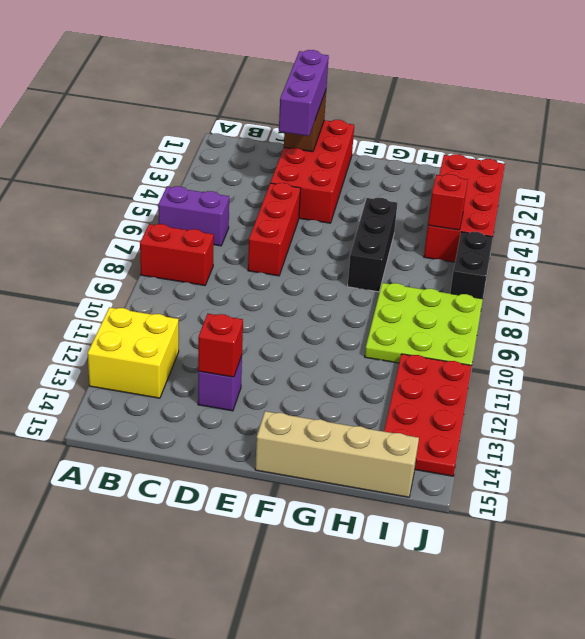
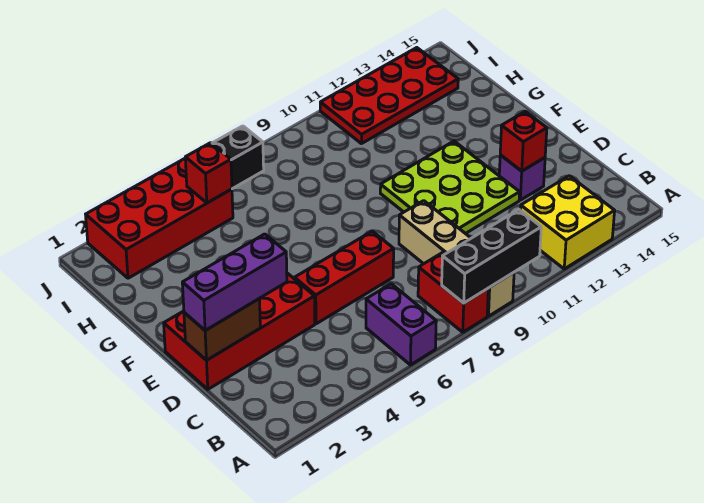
tan 1x4 brick [255,411,419,497] -> tan 1x4 brick moved to [399,201,514,316]
black 1x3 brick [348,198,397,292] -> black 1x3 brick moved to [442,210,541,303]
lime 3x3 plate [365,283,483,365] -> lime 3x3 plate moved to [380,141,520,234]

